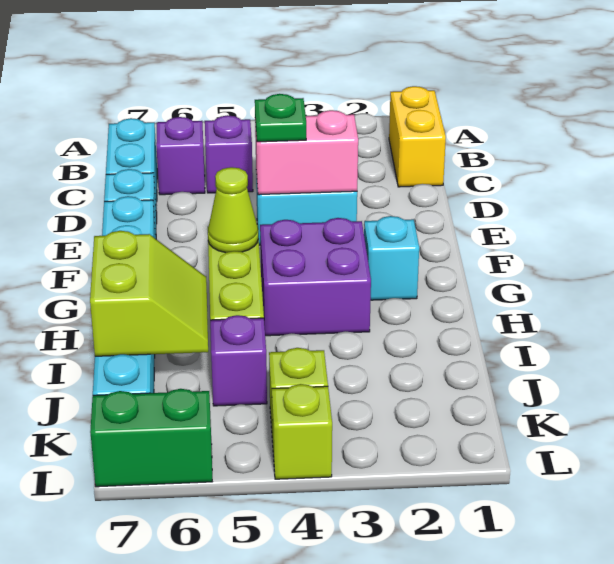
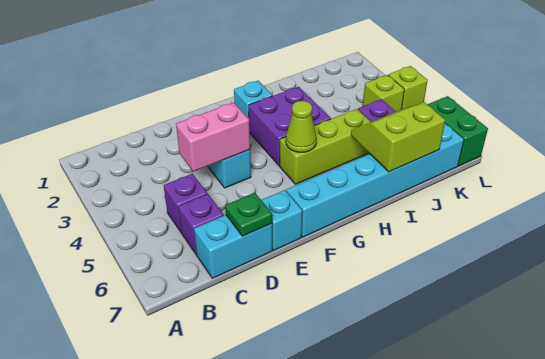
yellow 1x2 brick [389,86,446,187] -> none
pink 1x2 brick [255,110,358,195] -> pink 1x2 brick turned to [176,103,250,172]
green 1x1 plate [255,94,306,142] -> green 1x1 plate moved to [225,193,272,236]

